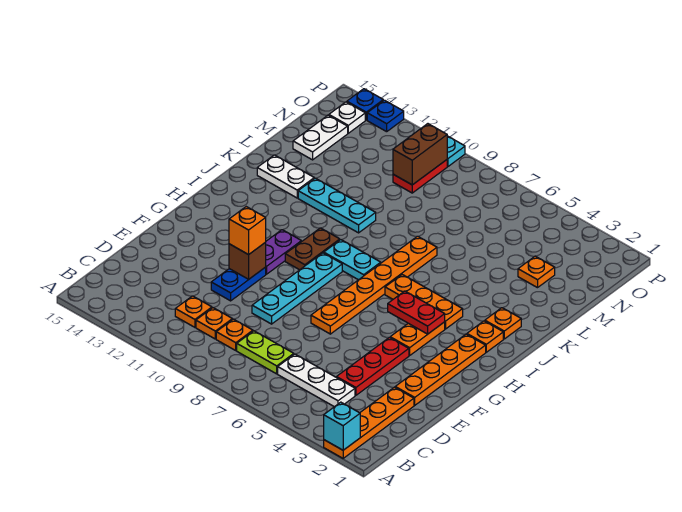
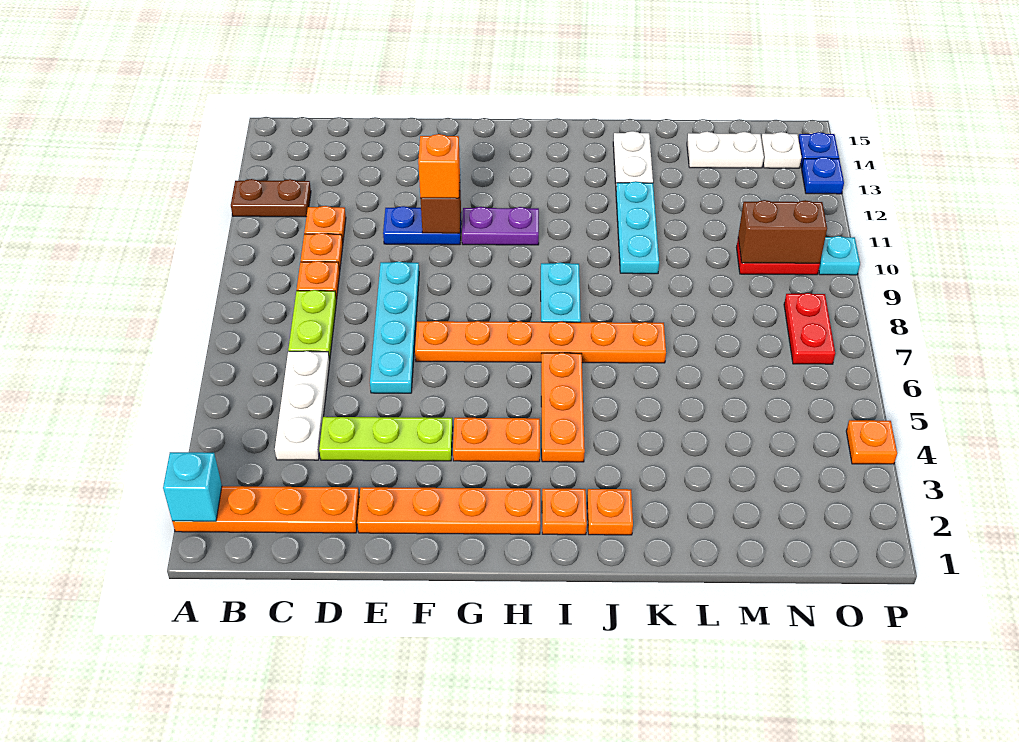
red 1x3 plate [336,337,409,395] -> lime 1x3 plate [319,417,453,461]
cyan 1x4 plate [252,253,342,324] -> cyan 1x4 plate turned to [370,261,419,393]
red 1x2 plate [388,291,445,334] -> red 1x2 plate moved to [784,293,835,364]
brown 1x2 plate [285,228,340,270] -> brown 1x2 plate moved to [231,179,311,217]
orange 1x1 plate [518,256,555,288] -> orange 1x1 plate moved to [846,420,897,464]

